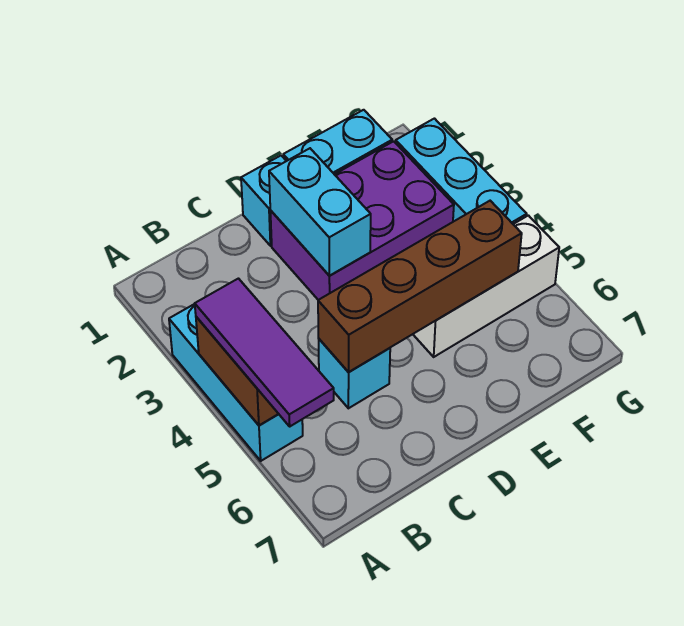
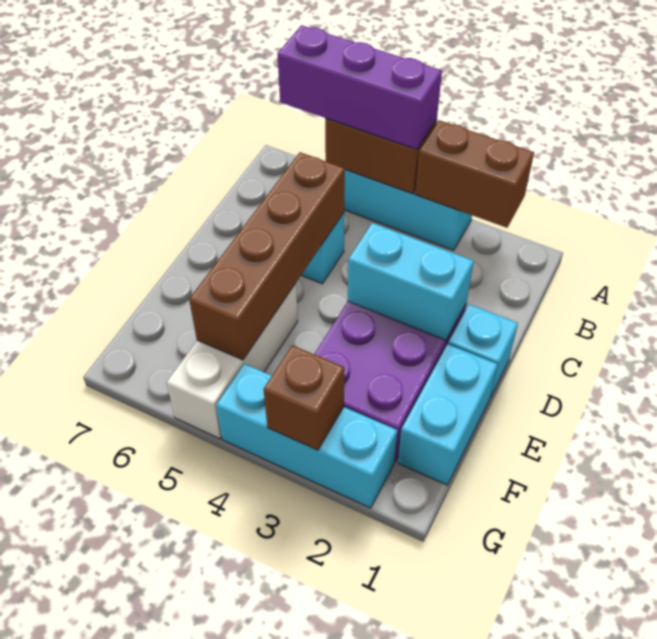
none -> brown 1x2 brick [415,120,534,228]
purple 1x3 tile [195,279,334,426] -> purple 1x3 brick [277,25,442,150]
none -> brown 1x1 brick [263,345,344,450]

